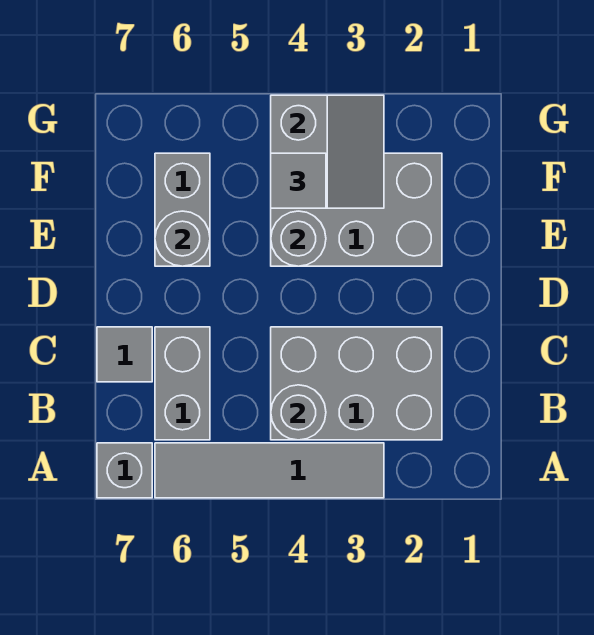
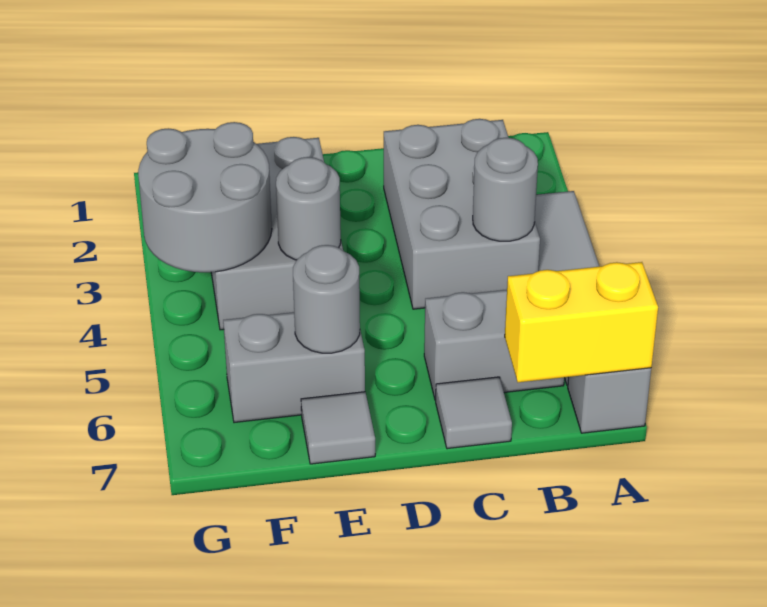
none -> yellow 1x2 brick [505,262,658,382]
grey 2x2 slope [271,95,384,208] -> grey 2x2 round brick [138,122,272,272]
grey 1x1 tile [271,153,326,208] -> grey 1x1 tile moved to [301,392,375,464]

